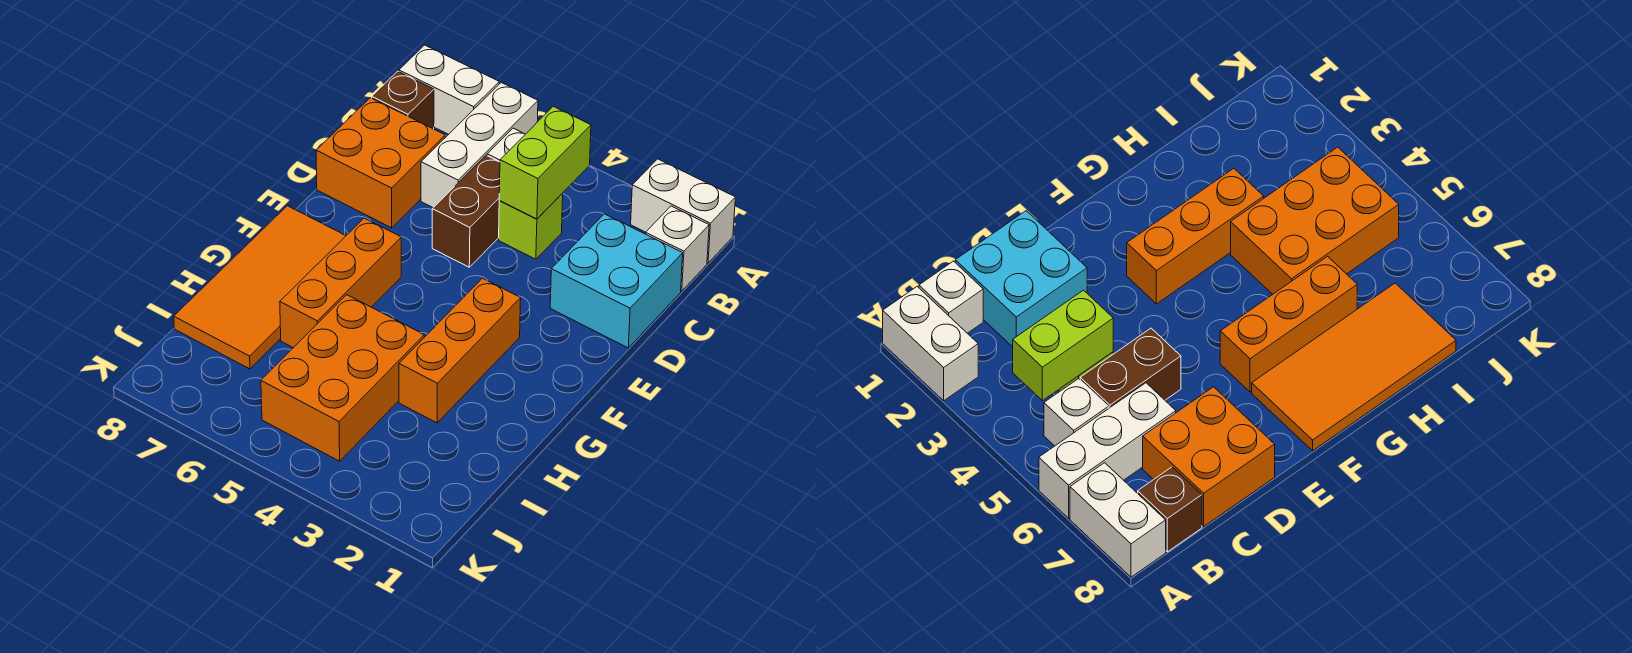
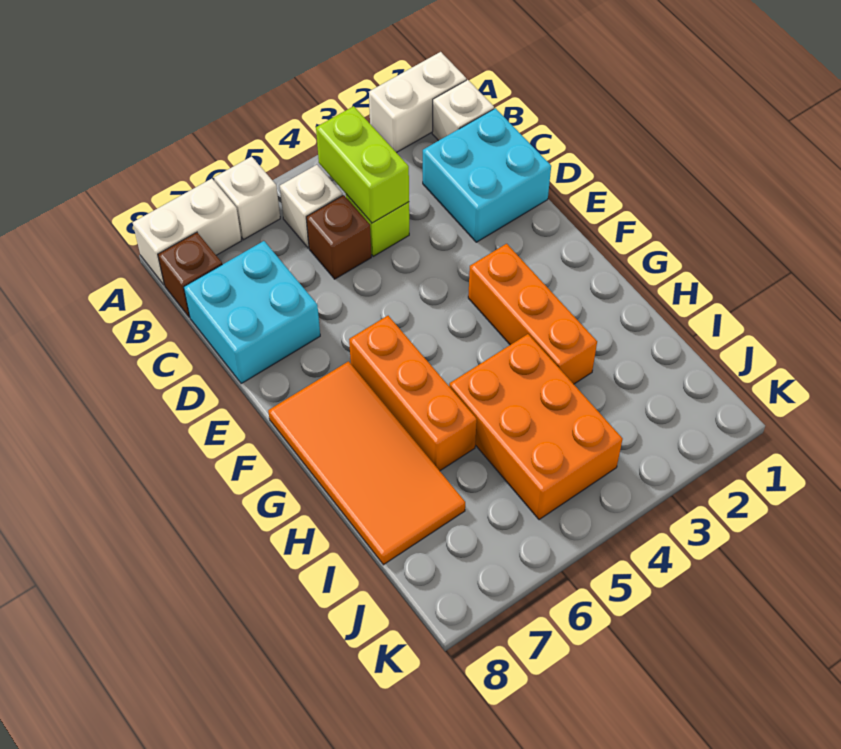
white 1x3 brick [421,83,538,208] -> white 1x1 brick [214,156,280,240]
brown 1x2 brick [432,155,500,267] -> brown 1x1 brick [306,195,371,279]
orange 2x2 brick [316,98,445,228] -> cyan 2x2 brick [184,241,320,384]

